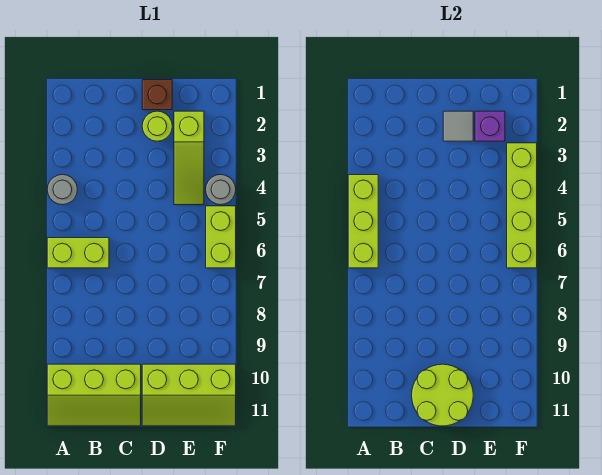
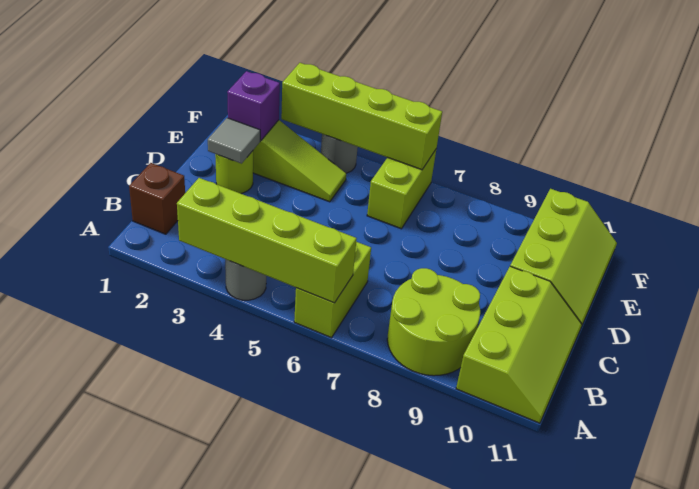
lime 1x3 brick [348,175,378,268] -> lime 1x4 brick [177,178,357,303]
lime 2x2 round brick [412,364,473,426] -> lime 2x2 round brick moved to [387,268,480,376]
brown 1x1 brick [142,80,172,110] -> brown 1x1 brick moved to [129,163,185,234]
lime 1x2 brick [206,206,236,268] -> lime 1x2 brick turned to [367,150,436,229]

